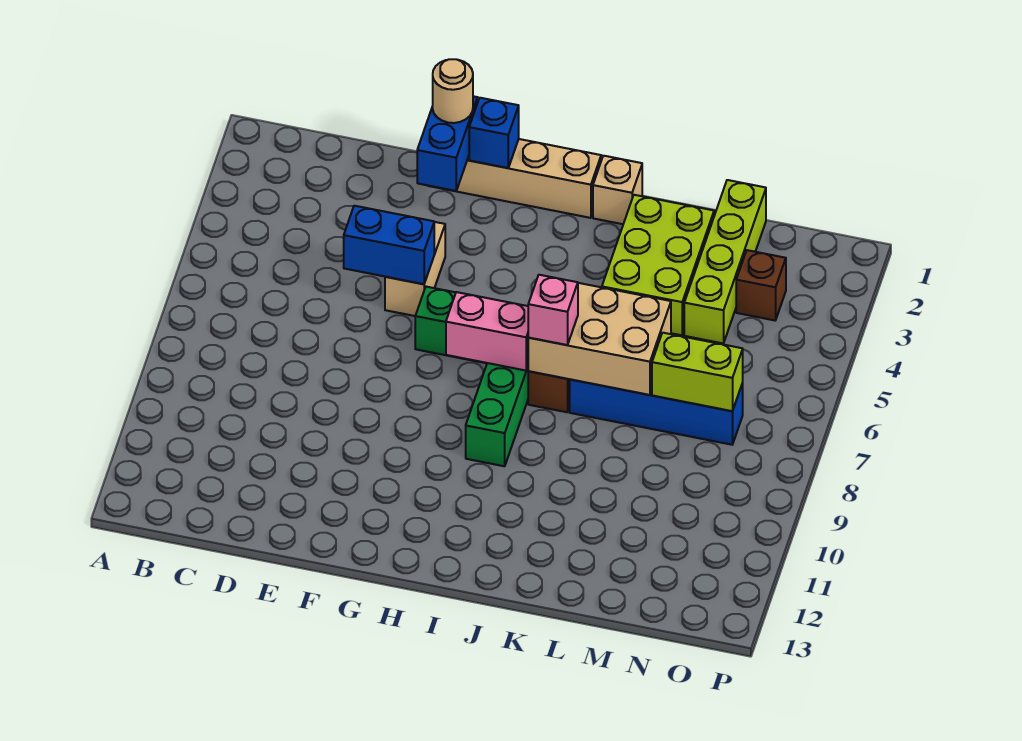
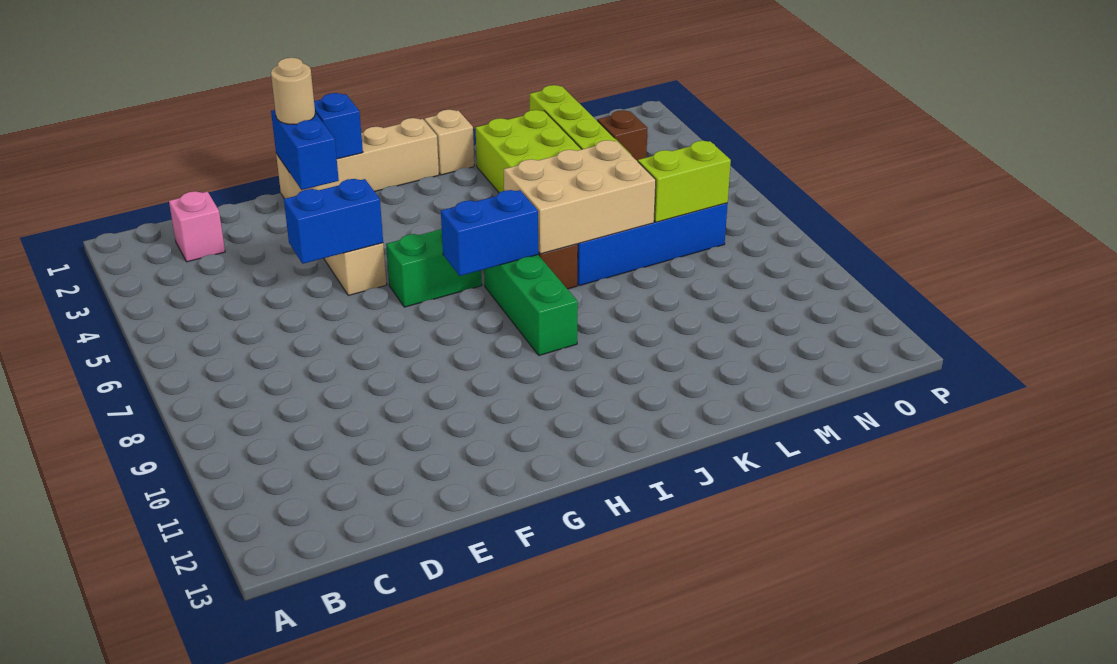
pink 1x2 brick [446,292,528,371] -> blue 1x2 brick [441,190,538,276]
pink 1x1 brick [528,275,578,345] -> pink 1x1 brick moved to [169,191,225,262]

